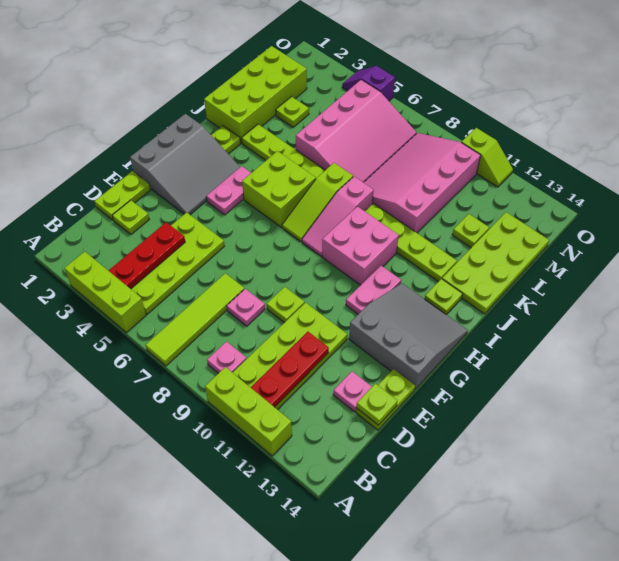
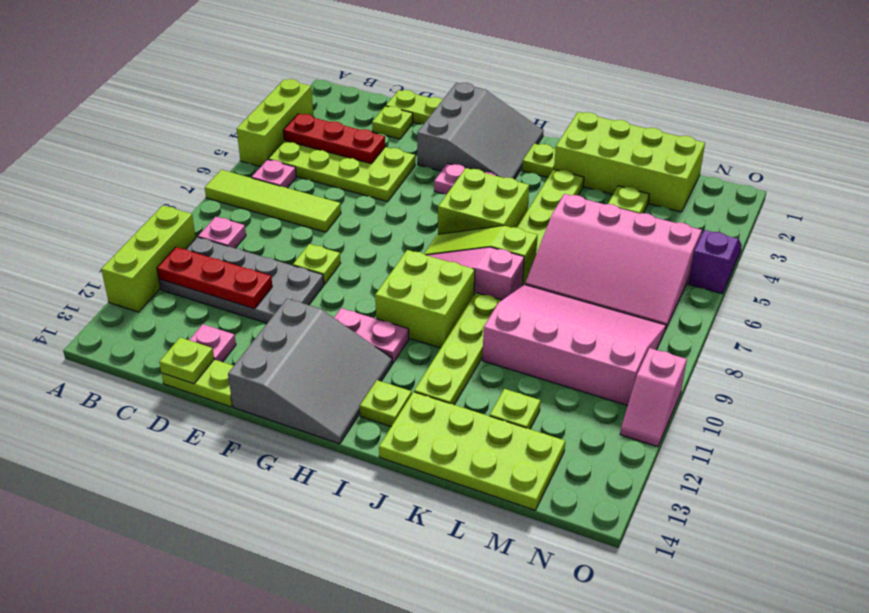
lime 2x4 plate [233,303,347,410] -> grey 2x4 plate [159,237,324,323]
pink 1x1 plate [227,289,265,326] -> pink 1x1 plate moved to [252,160,296,188]
grey 3x3 slope [130,114,240,215] -> grey 3x3 slope turned to [417,83,543,179]
pink 2x2 brick [322,206,399,285] -> lime 2x2 brick [375,250,475,348]
lime 1x2 slope [461,128,513,187] -> pink 1x2 slope [620,348,687,447]

